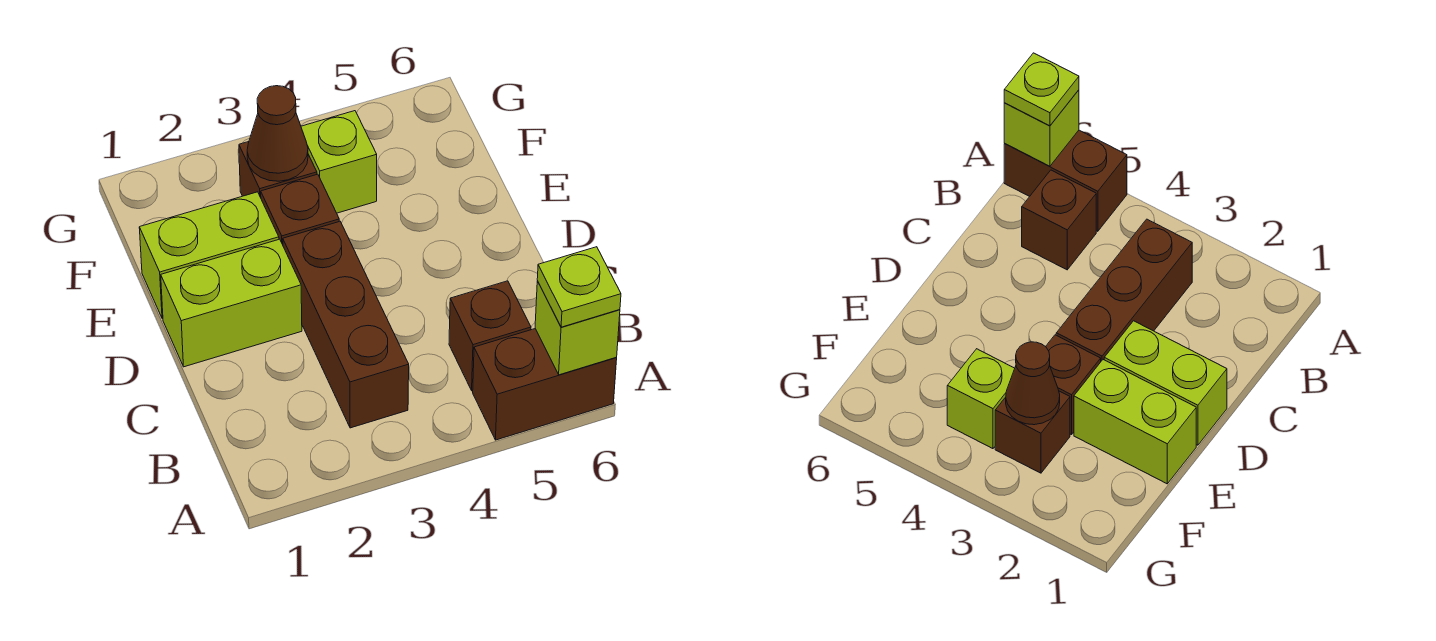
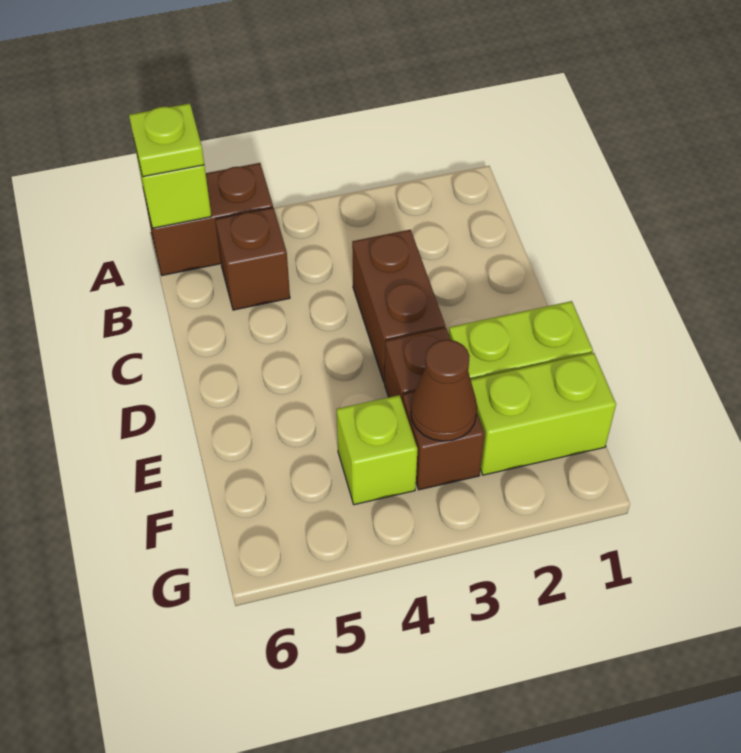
brown 1x3 brick [283,221,409,428] -> brown 1x2 brick [352,230,445,383]
lime 1x2 brick [161,239,302,367] -> lime 1x2 brick moved to [471,353,616,475]

